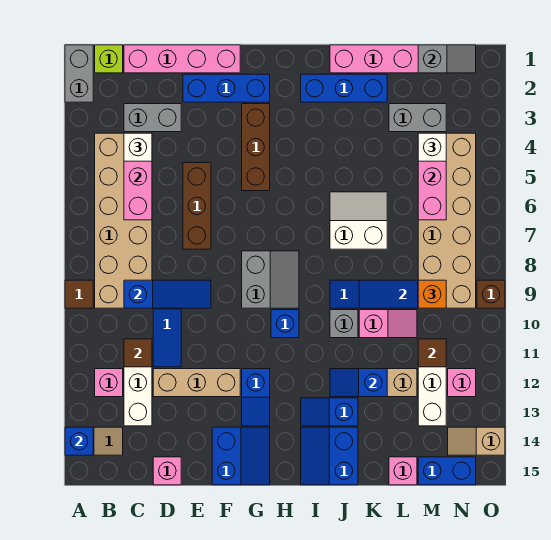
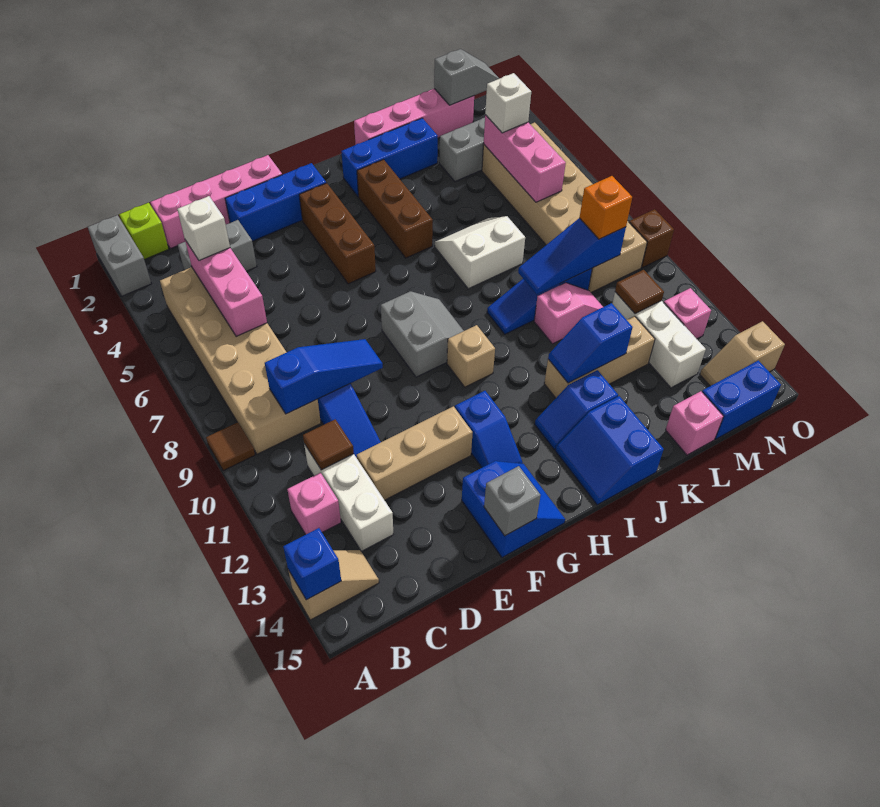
pink 1x1 brick [153,457,181,485] -> none
brown 1x3 brick [183,163,211,249] -> brown 1x3 brick moved to [357,160,433,258]
blue 1x1 brick [271,310,299,338] -> tan 1x1 brick [447,325,495,387]
grey 1x1 brick [330,310,358,338] -> grey 1x1 brick moved to [484,466,541,536]

